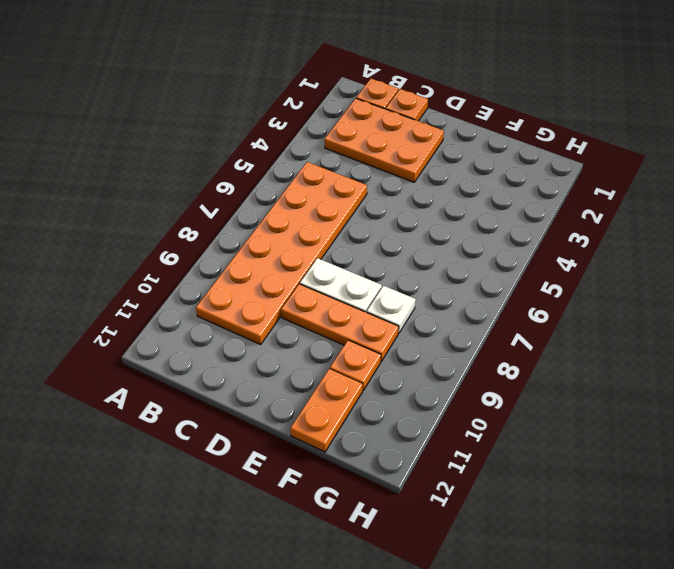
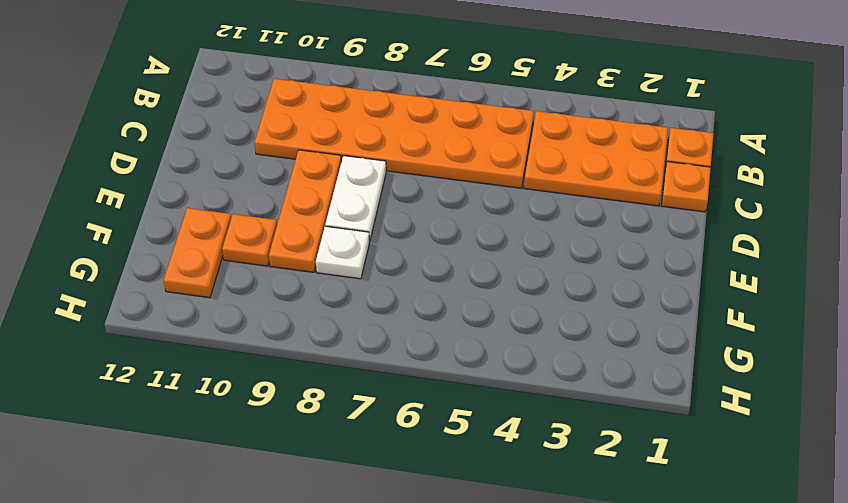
orange 2x3 plate [325,98,444,182] -> orange 2x3 plate turned to [524,111,668,206]
orange 1x2 plate [290,369,363,452] -> orange 1x2 plate turned to [164,208,231,298]

